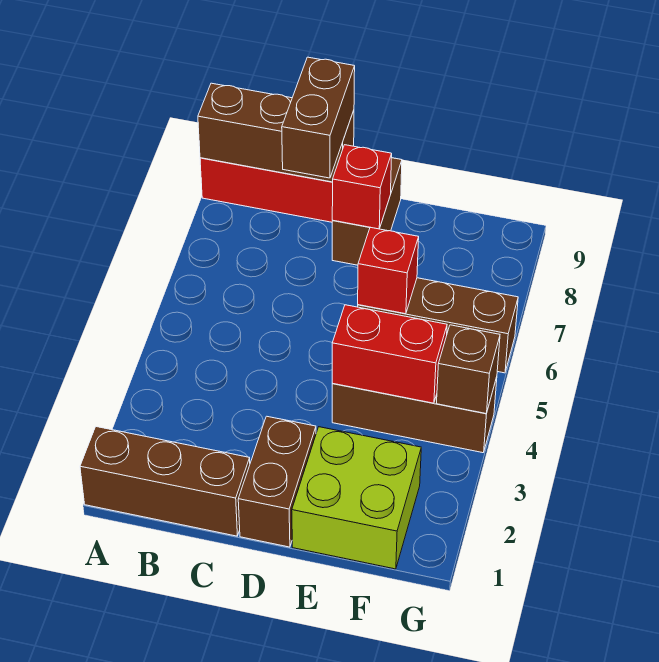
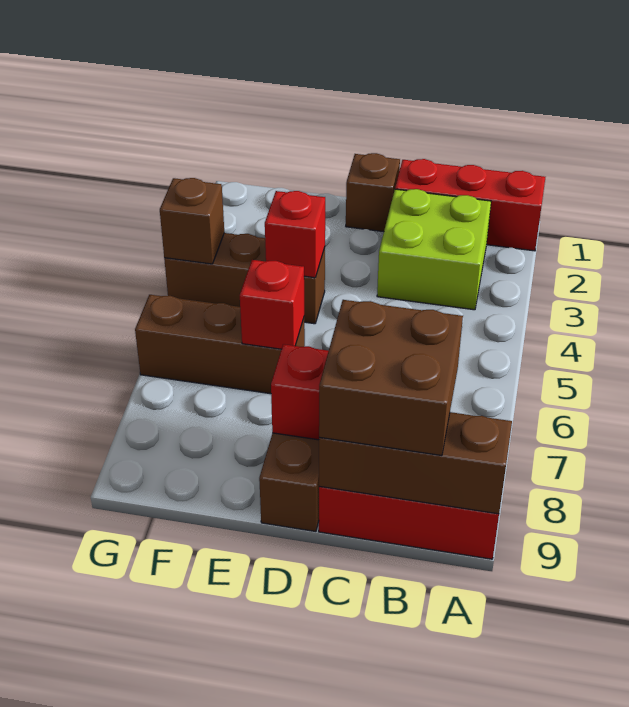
brown 1x3 brick [80,427,250,536] -> red 1x3 brick [395,159,545,251]
brown 1x2 brick [282,57,355,178] -> brown 2x2 brick [319,300,463,456]
brown 1x2 brick [238,416,316,547] -> brown 1x1 brick [346,153,400,232]
lime 2x2 brick [292,427,421,569] -> lime 2x2 brick moved to [377,189,491,310]
red 1x2 brick [332,305,447,403] -> red 1x1 brick [265,191,325,278]

